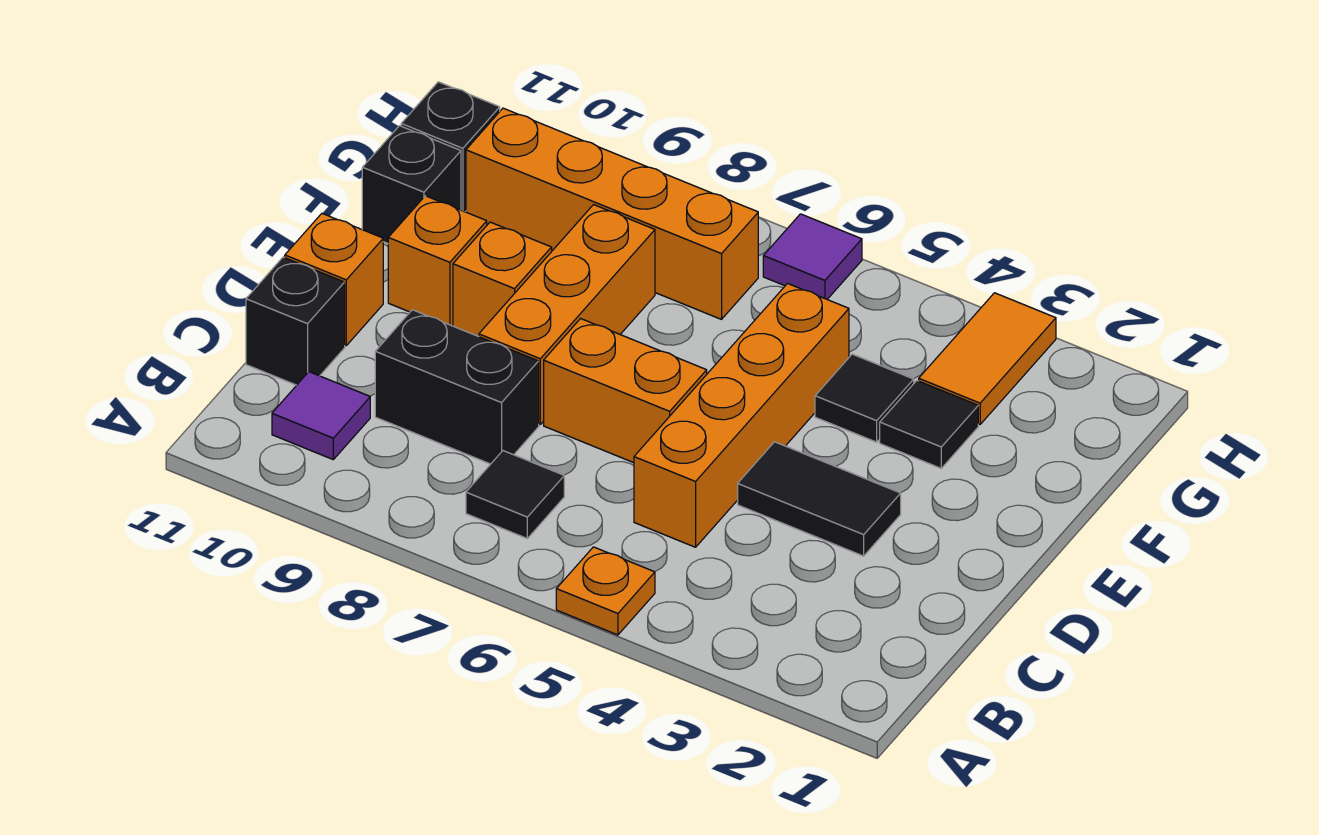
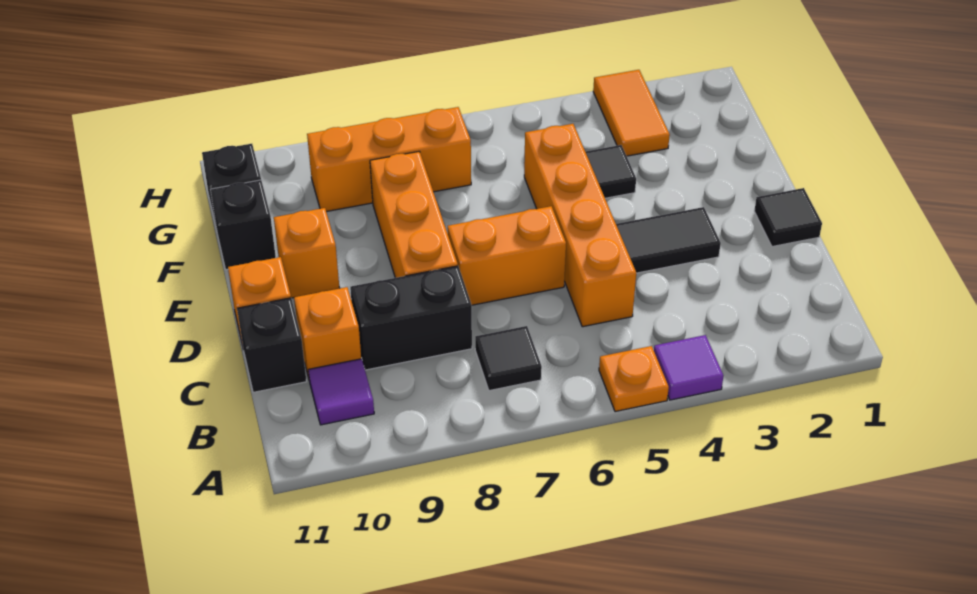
orange 1x1 brick [453,222,552,337] -> orange 1x1 brick moved to [294,287,361,378]
black 1x1 tile [880,381,978,468] -> black 1x1 tile moved to [754,188,822,247]
orange 1x4 brick [466,108,758,319] -> orange 1x3 brick [307,107,471,212]
purple 1x1 tile [763,214,862,299] -> purple 1x1 tile moved to [654,335,723,400]

